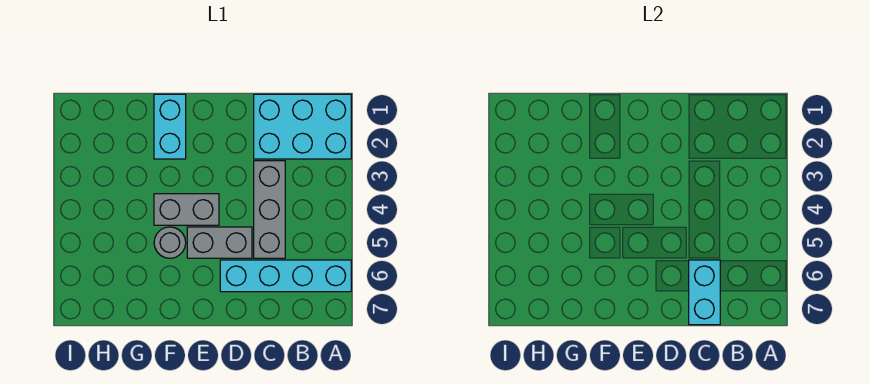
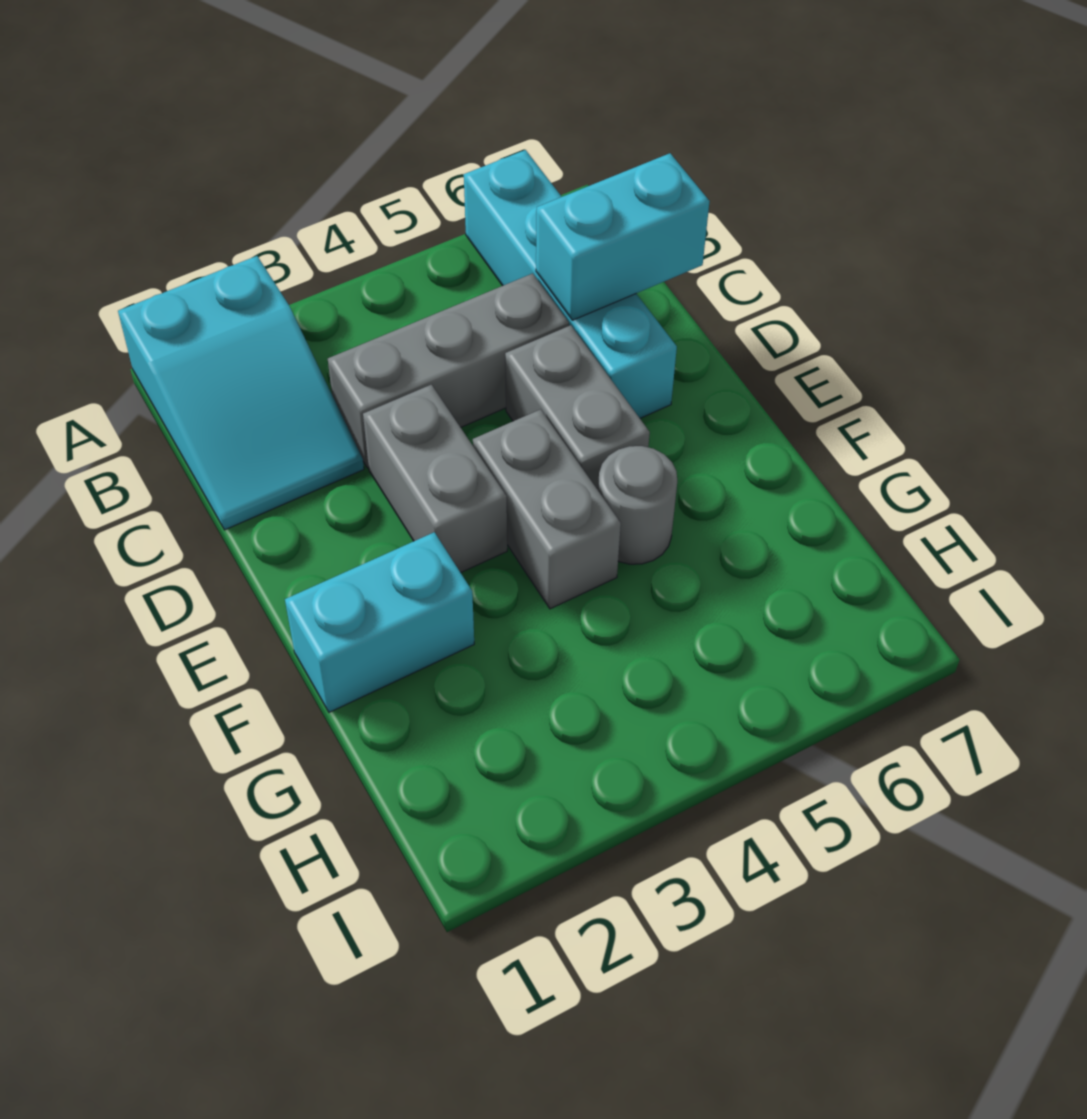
cyan 2x3 brick [254,94,351,159] -> cyan 2x3 slope [118,256,364,530]
none -> grey 1x2 brick [363,385,507,573]

